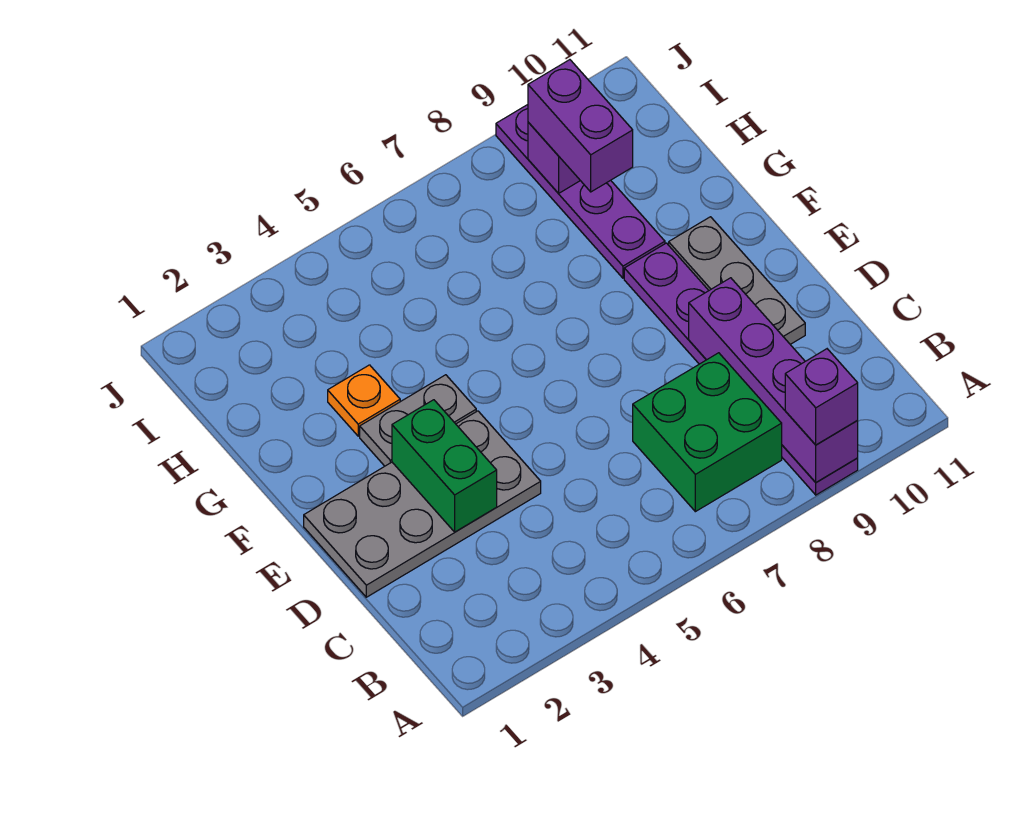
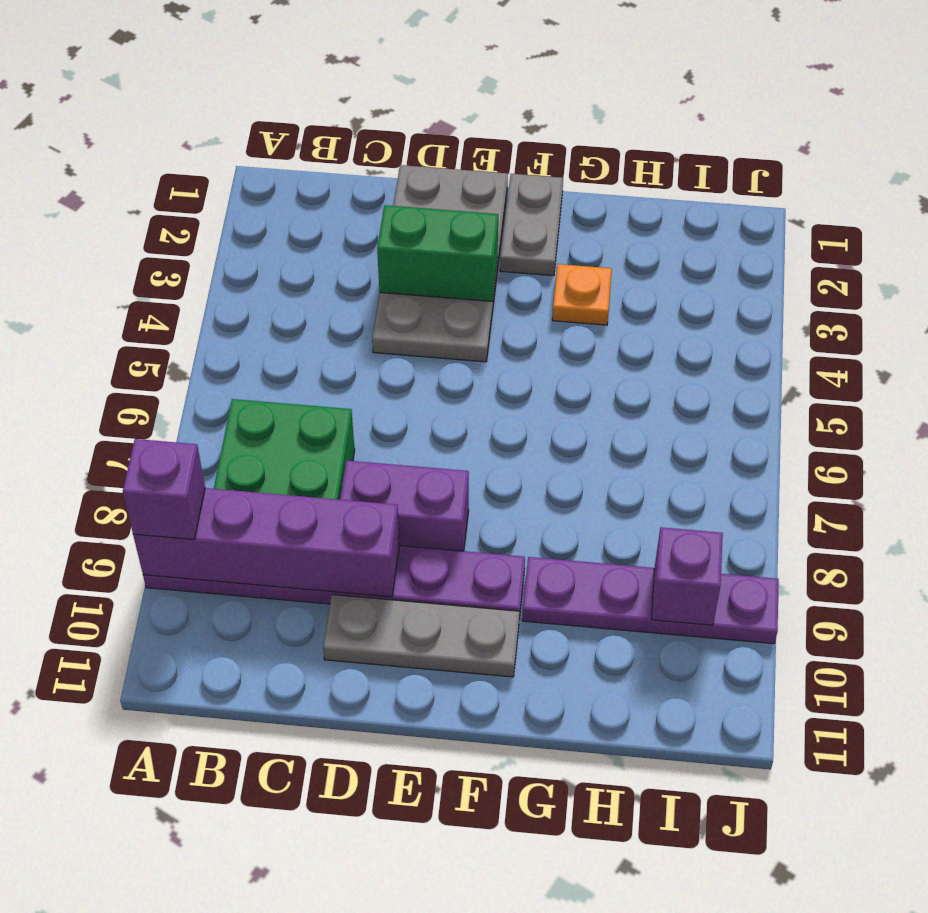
grey 1x2 plate [360,375,476,466] -> grey 1x2 plate moved to [500,174,563,276]
purple 1x2 brick [528,60,633,192] -> purple 1x2 brick moved to [340,461,469,551]

